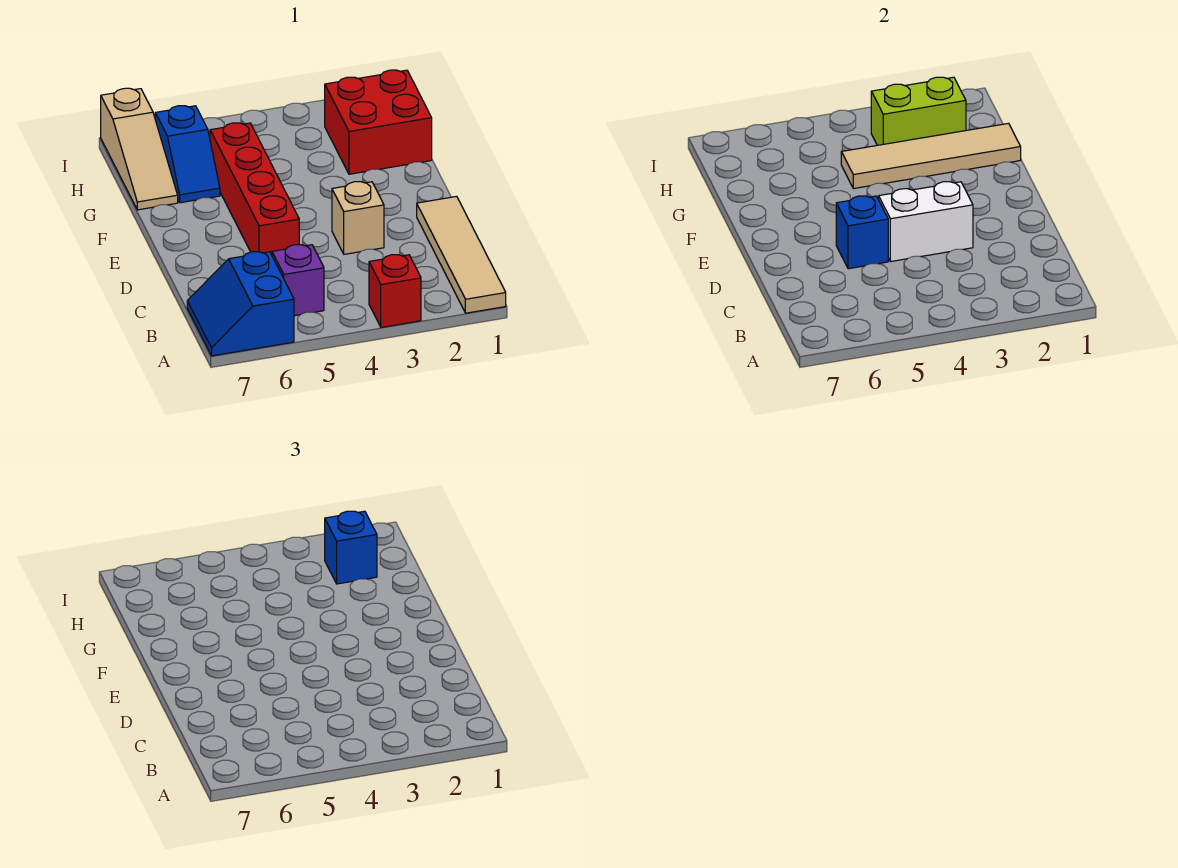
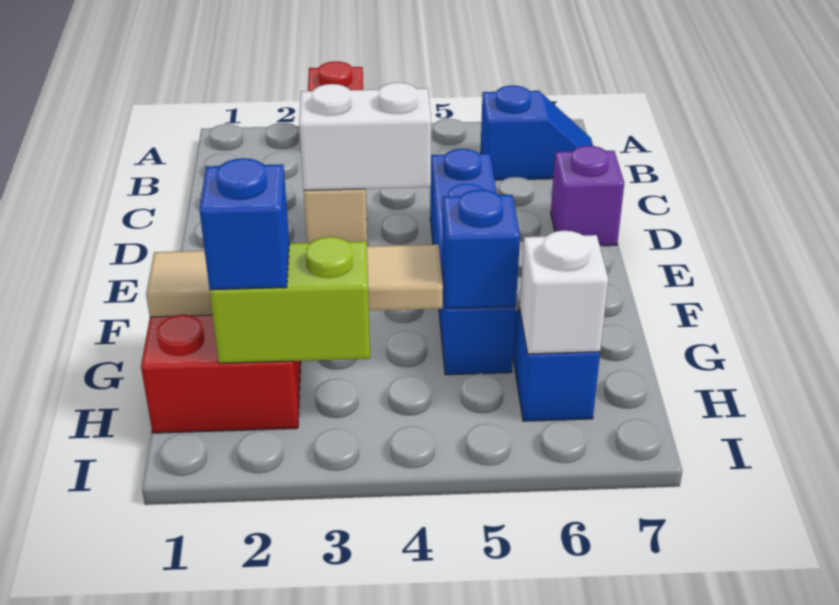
tan 1x4 tile [417,196,506,313] -> none
blue 2x2 slope [187,252,294,356] -> blue 1x2 slope [481,85,593,180]
purple 1x1 brick [272,245,324,316] -> purple 1x1 brick moved to [551,146,624,246]
red 1x4 brick [210,123,299,255] -> blue 1x4 brick [430,149,516,375]
blue 1x1 brick [836,196,888,269] -> blue 1x1 brick moved to [442,190,520,308]
tan 1x3 slope [101,88,178,210] -> none
none -> white 1x1 brick [520,231,608,354]

